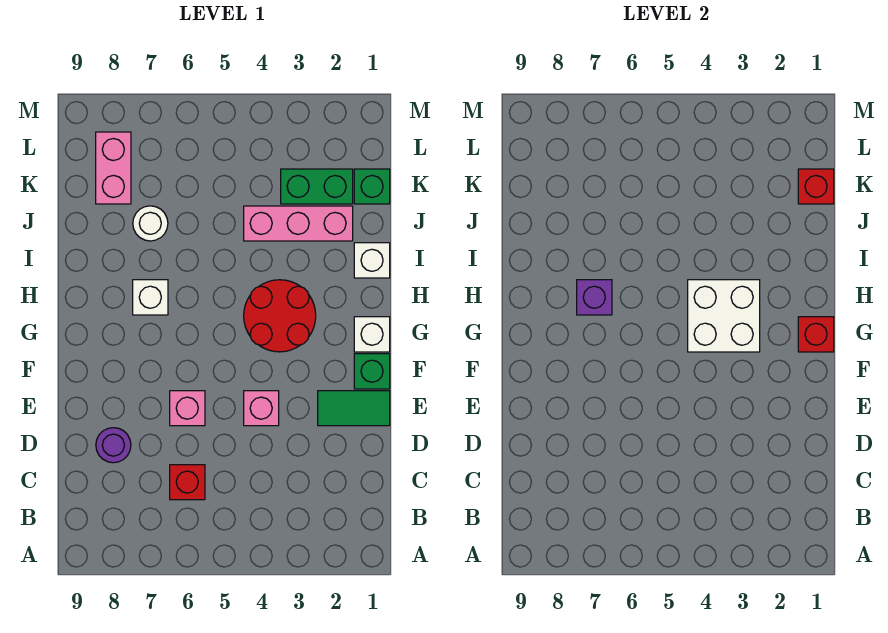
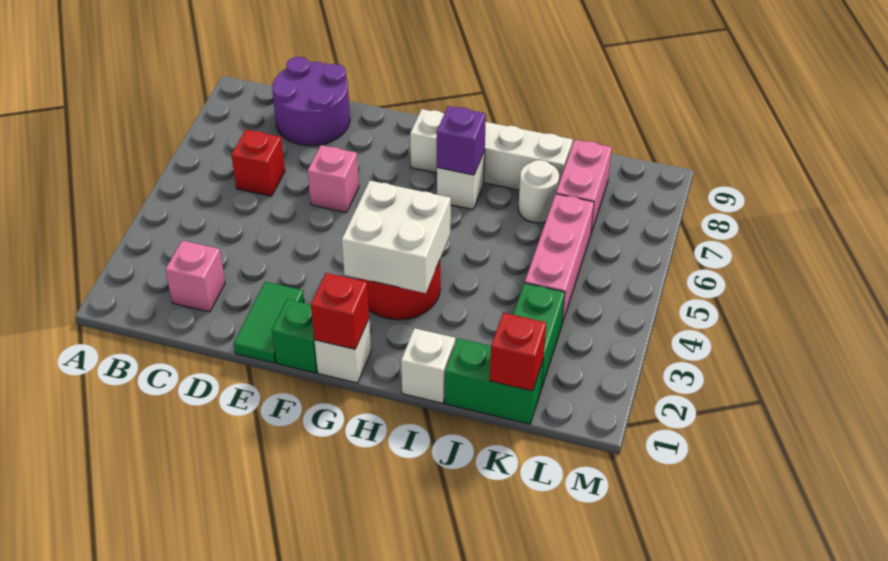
purple 1x1 round brick [96,428,131,463] -> purple 2x2 round brick [272,57,350,146]
pink 1x1 brick [244,391,279,426] -> pink 1x1 brick moved to [165,241,225,312]
none -> white 1x4 brick [410,109,573,190]
pink 1x3 brick [244,206,353,241] -> pink 1x3 brick moved to [525,194,594,323]
green 1x1 brick [354,169,390,204] -> green 1x2 brick [445,338,544,424]
pink 1x2 brick [96,132,131,204] -> pink 1x2 brick turned to [556,140,612,233]

